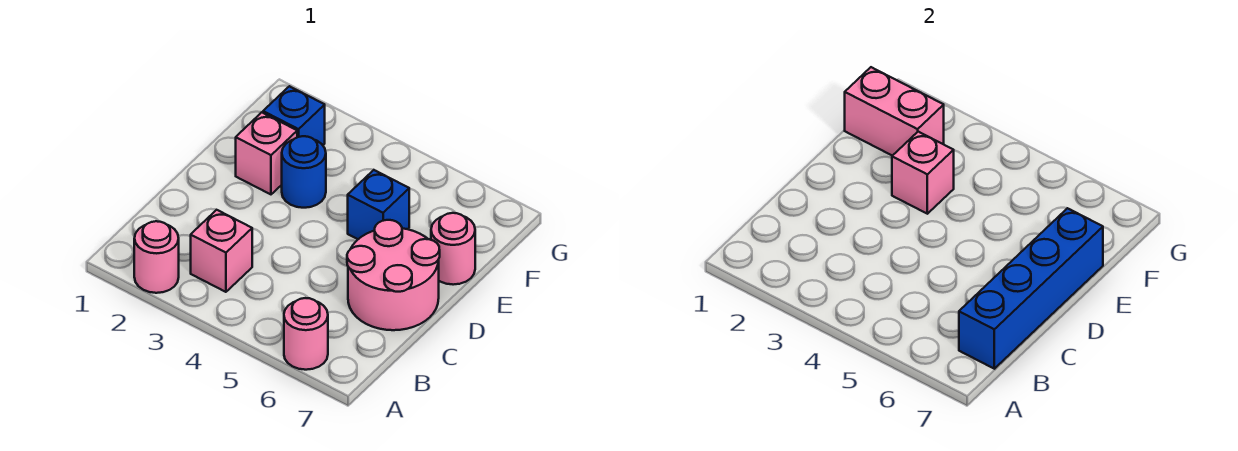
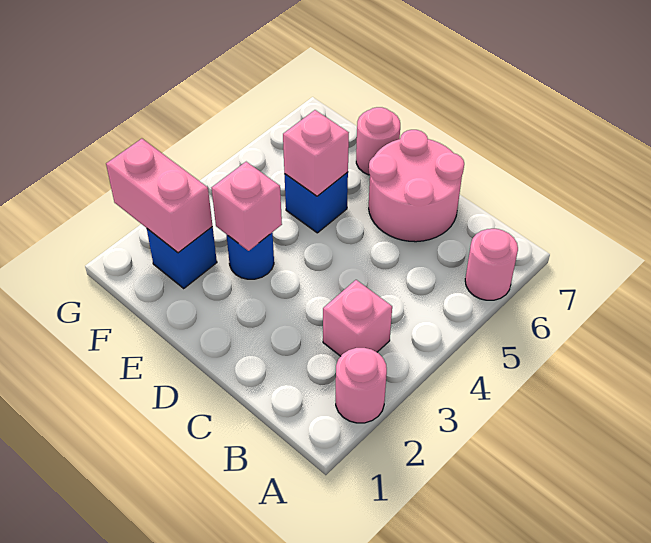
blue 1x4 brick [959,208,1103,369] -> none
pink 1x1 brick [236,112,297,194] -> pink 1x1 brick moved to [283,110,349,196]
pink 1x2 brick [845,67,944,156] -> pink 1x2 brick turned to [106,139,212,253]

